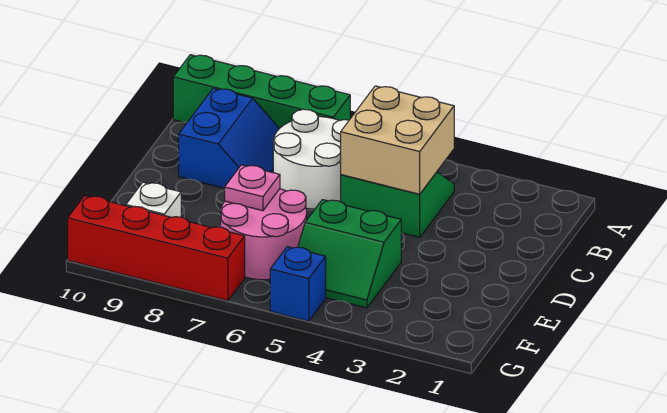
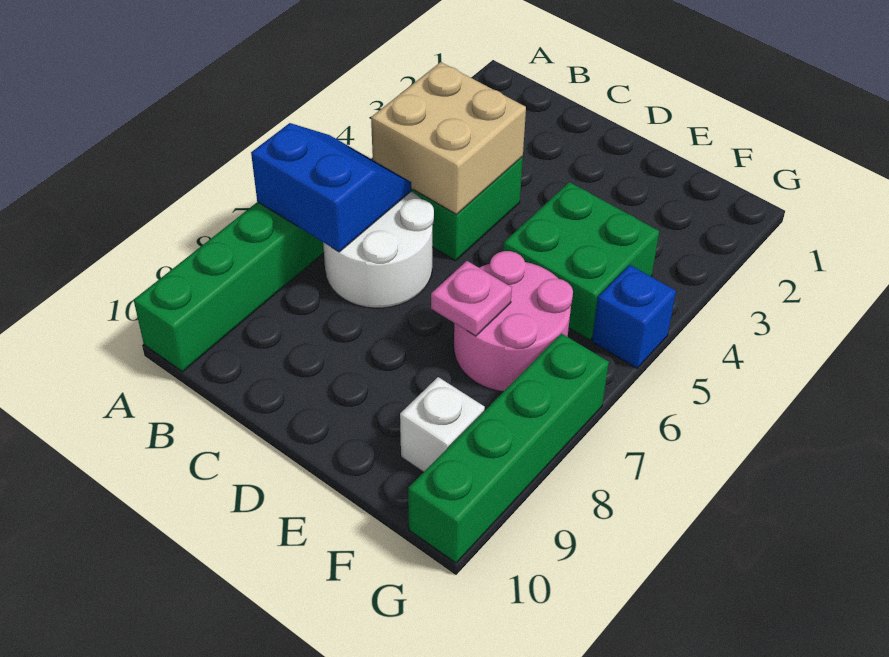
blue 2x2 slope [179,88,279,188] -> blue 2x2 slope moved to [251,123,411,252]
green 2x2 slope [298,200,401,308] -> green 2x2 brick [503,182,659,340]
red 1x4 brick [68,196,245,301] -> green 1x4 brick [408,334,609,563]

